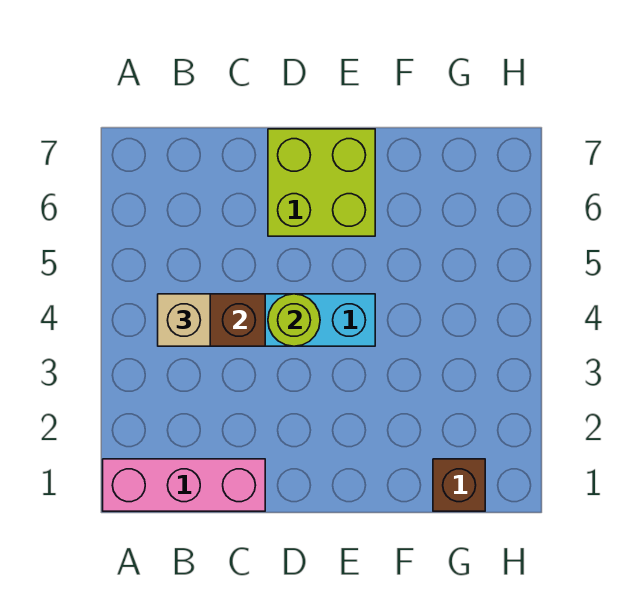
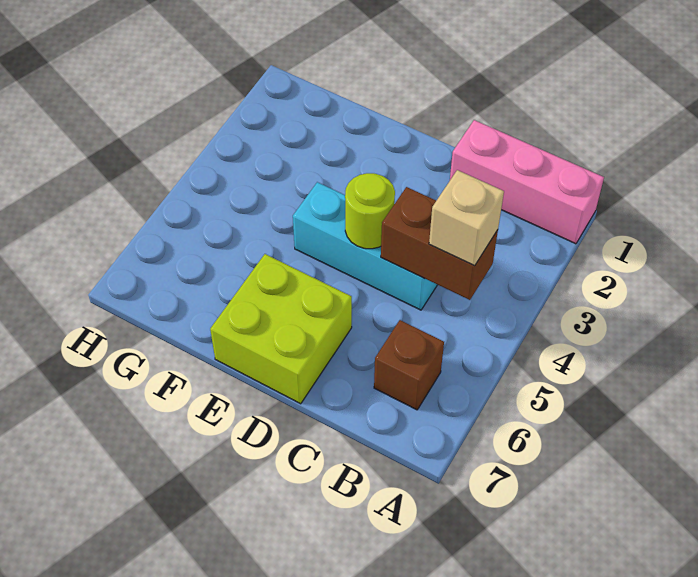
brown 1x1 brick [433,459,485,511] -> brown 1x1 brick moved to [374,320,444,410]

